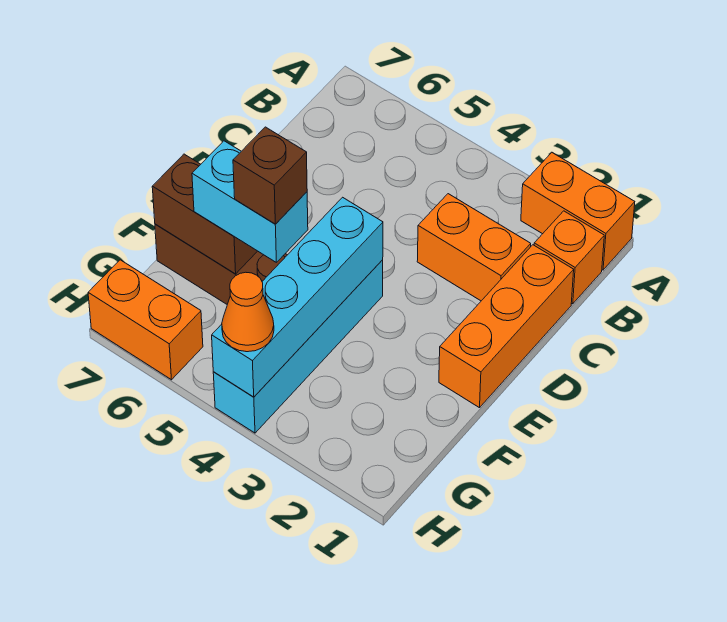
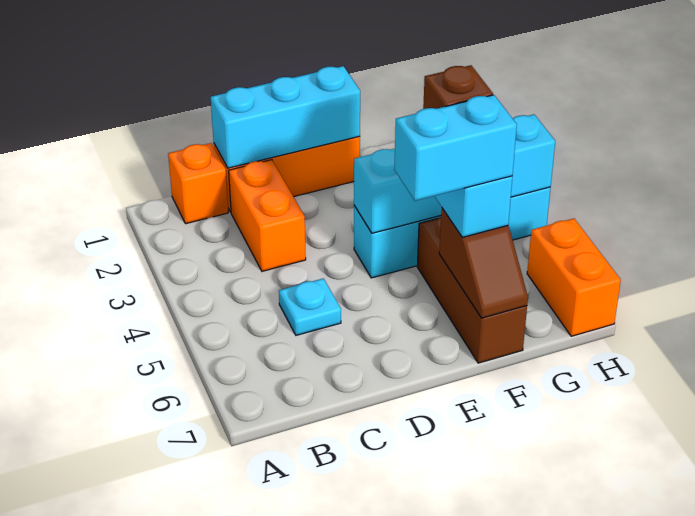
orange 1x2 brick [521,153,635,270] -> none
none -> cyan 1x3 brick [211,66,360,168]
none -> cyan 1x1 plate [279,278,341,335]
none -> cyan 1x2 brick [394,95,517,201]
brown 1x2 brick [152,154,257,274] -> brown 1x2 slope [439,208,528,318]
orange 1x1 cone [222,272,274,352] -> none

